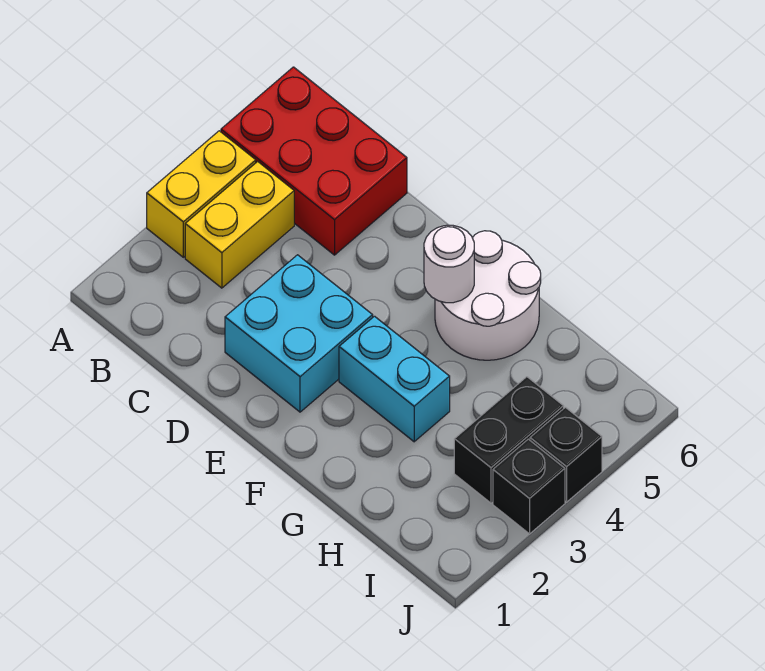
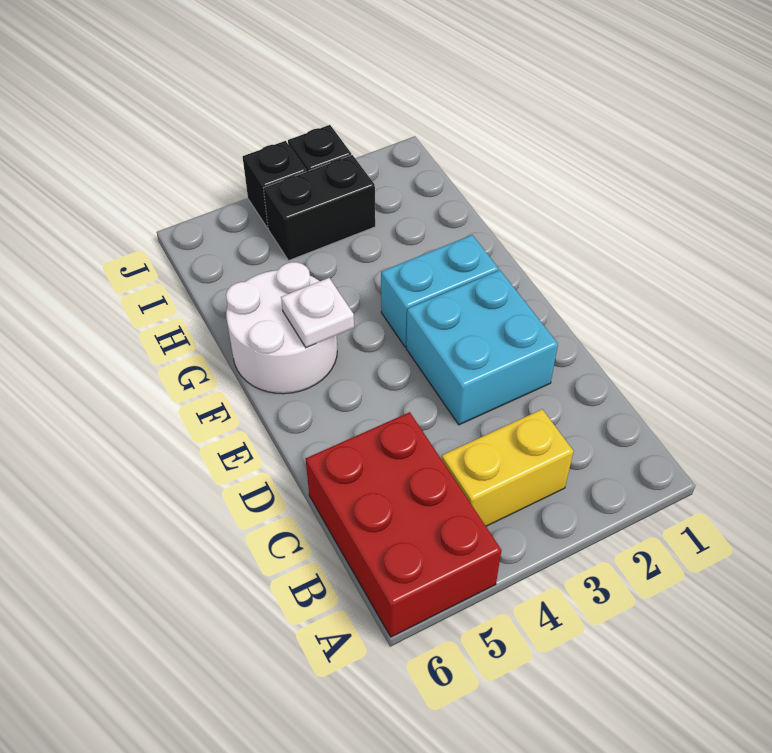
yellow 1x2 brick [147,131,256,257] -> none
cyan 1x2 brick [339,316,450,442] -> cyan 1x2 brick turned to [381,235,499,347]
white 1x1 round brick [424,225,474,303] -> white 1x1 plate [281,278,354,348]

